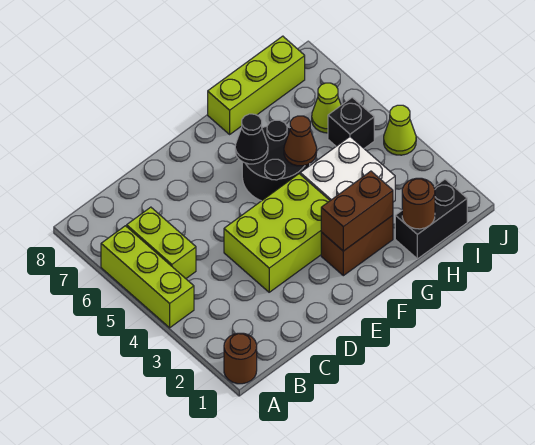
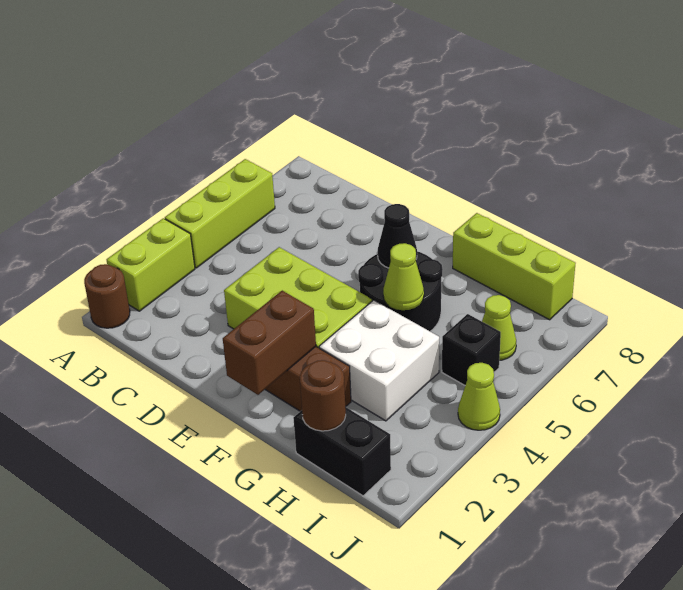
lime 1x2 brick [127,207,196,279] -> lime 1x2 brick moved to [107,218,195,311]
brown 1x2 brick [321,171,393,251] -> brown 1x2 brick turned to [223,291,316,395]
brown 1x1 cone [284,116,317,166] -> lime 1x1 cone [383,243,424,310]

